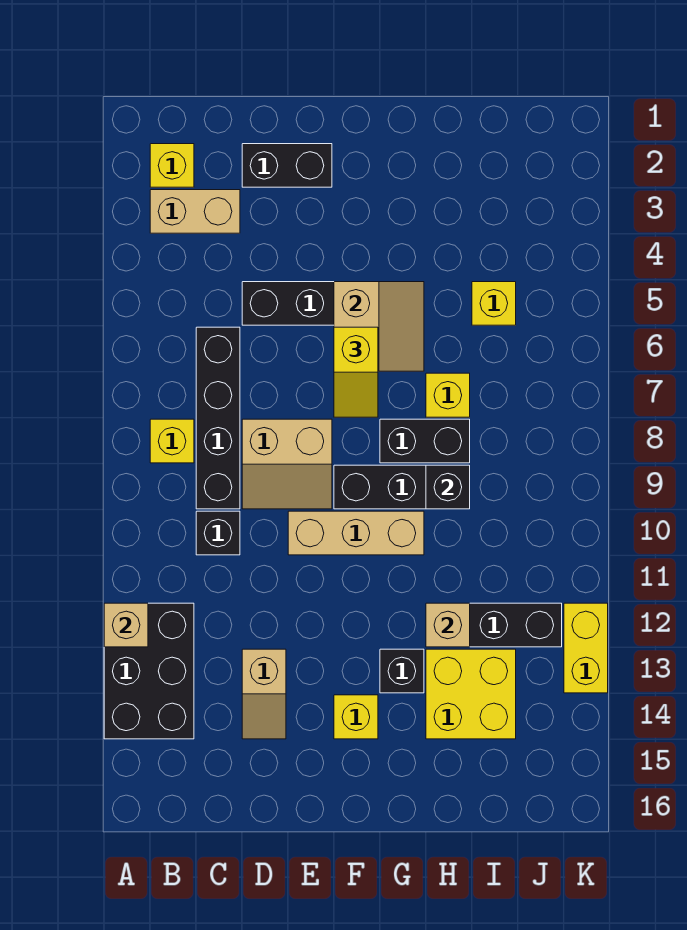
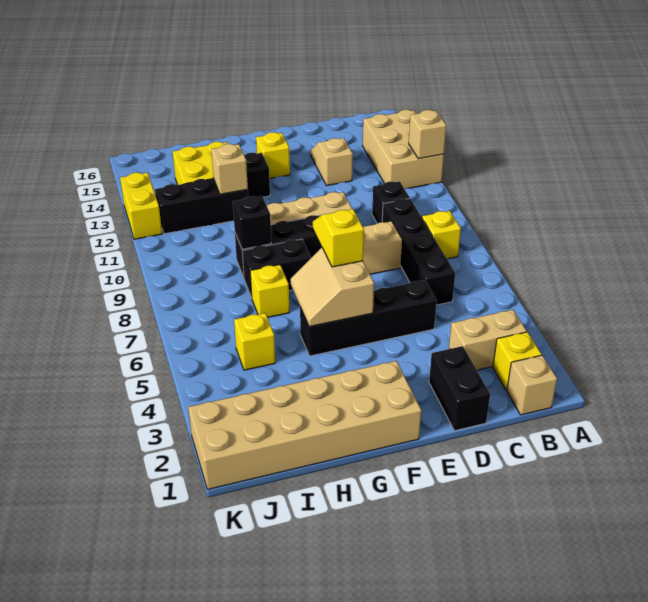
black 2x3 brick [104,603,194,739] -> tan 2x3 brick [363,110,444,189]
none -> tan 1x1 brick [507,355,557,415]
black 1x2 brick [242,144,332,187] -> black 1x2 brick turned to [429,346,490,431]
none -> tan 2x6 brick [188,361,421,489]

